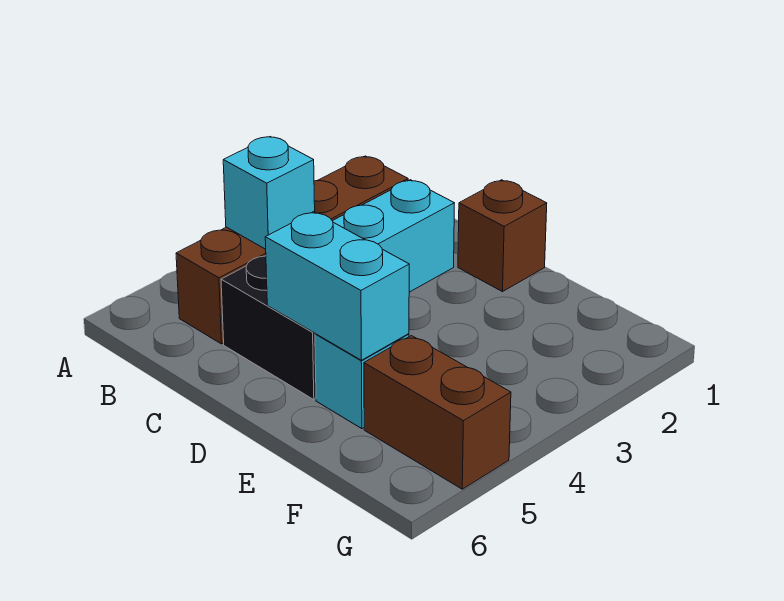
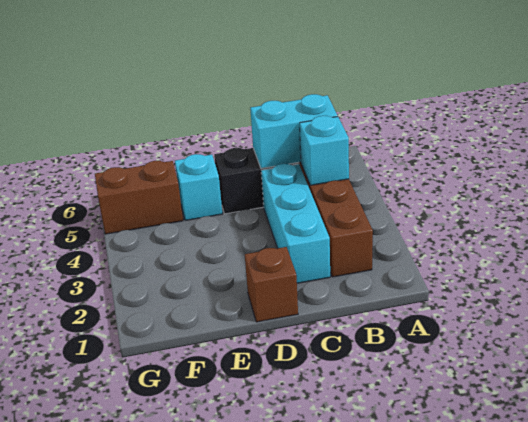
cyan 1x2 brick [265,212,409,360] -> cyan 1x2 brick moved to [250,94,338,169]

